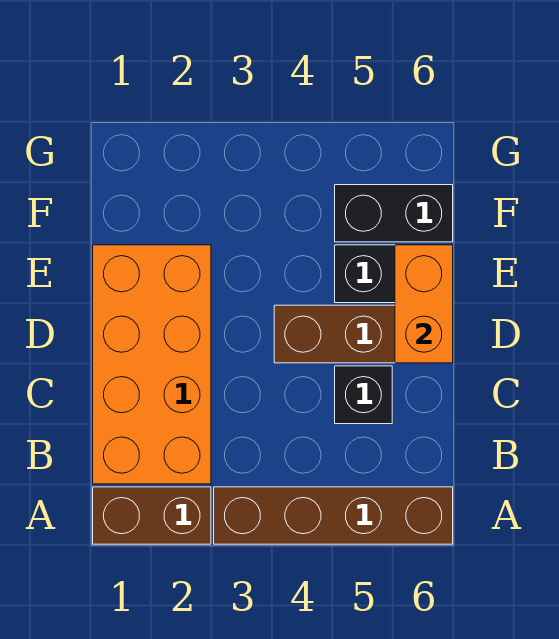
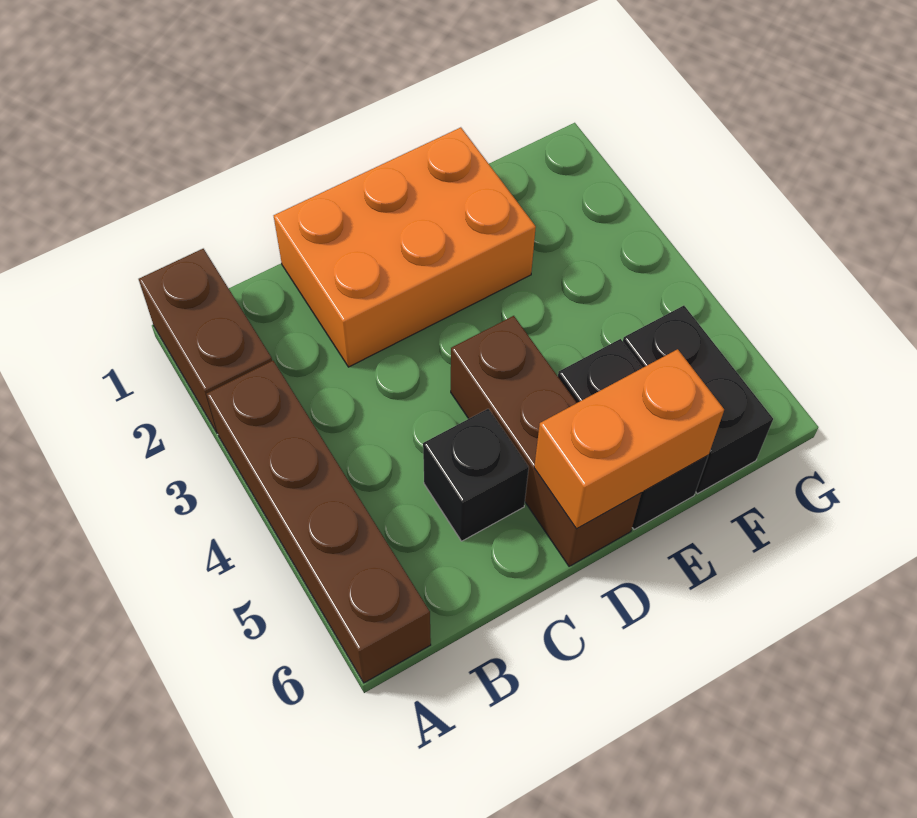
orange 2x4 brick [93,245,211,484] -> orange 2x3 brick [274,127,536,367]

